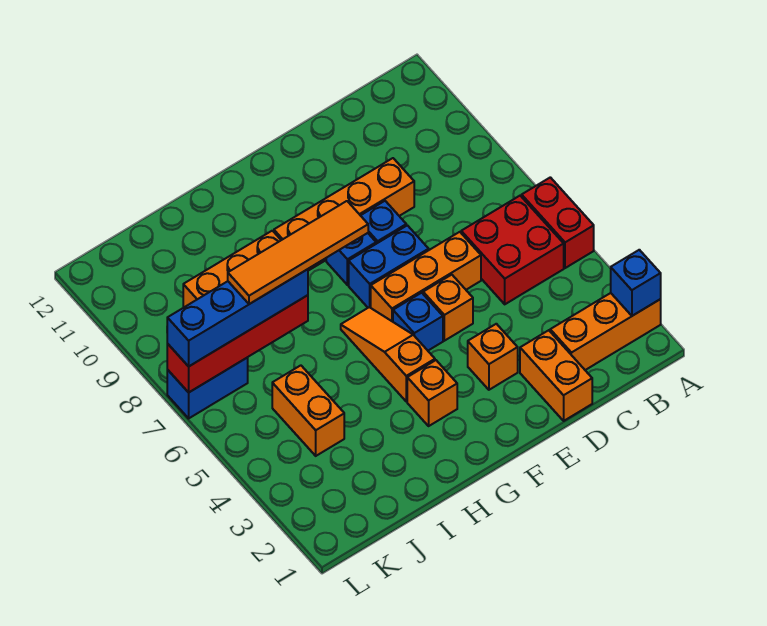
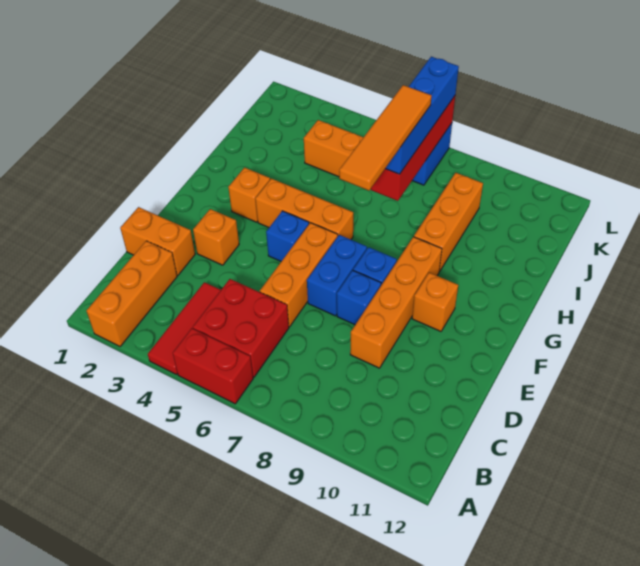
blue 1x1 brick [611,250,661,316] -> none
none -> red 1x3 tile [148,282,221,375]
orange 1x1 brick [423,275,473,341] -> orange 1x1 brick moved to [412,273,458,331]
orange 1x3 slope [341,307,435,401] -> orange 1x3 brick [255,178,353,239]

